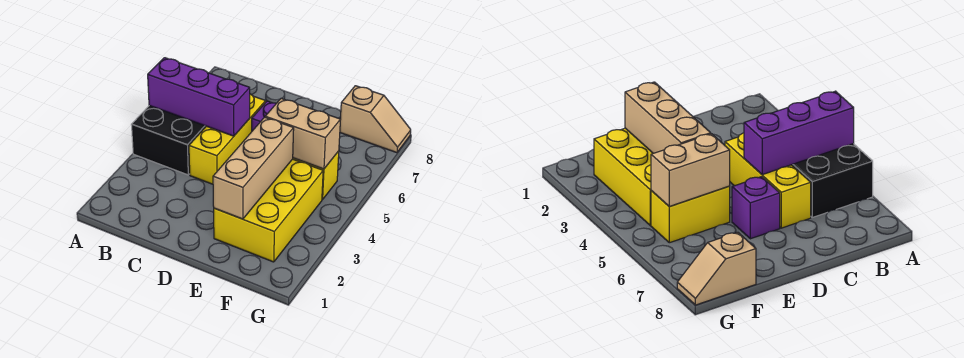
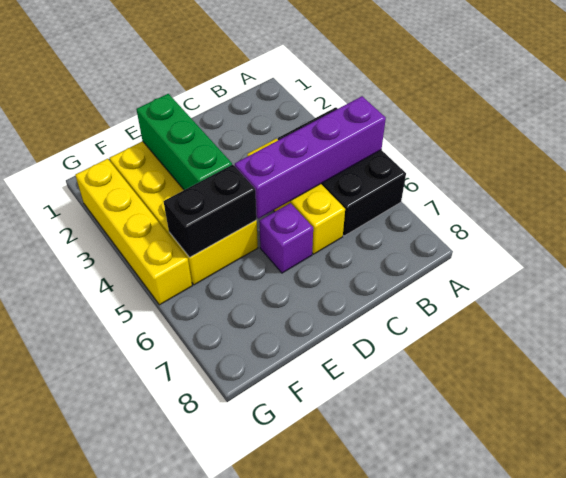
purple 1x3 brick [148,58,250,136] -> purple 1x4 brick [235,96,386,219]
tan 1x3 brick [213,117,294,219] -> green 1x3 brick [136,94,232,190]
tan 1x2 brick [265,98,341,169] -> black 1x2 brick [164,165,257,257]
tan 1x2 slope [340,86,411,153] -> none
none -> yellow 1x4 brick [75,159,192,305]

